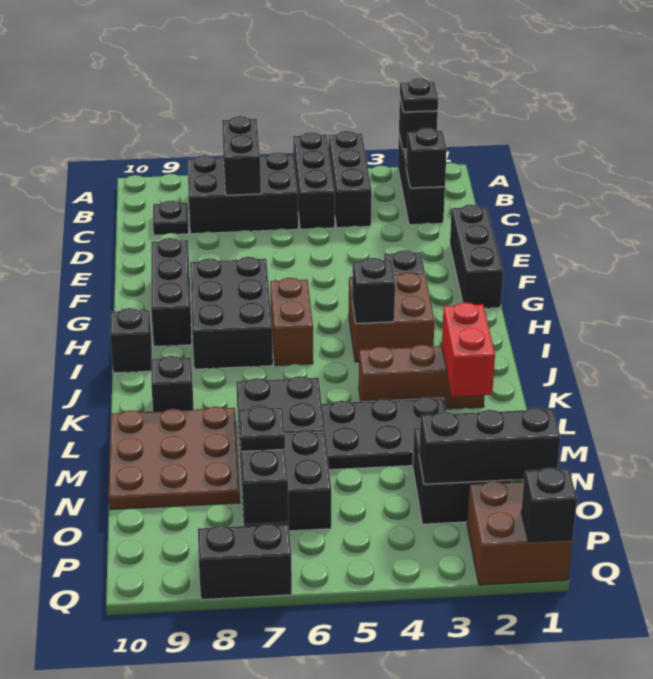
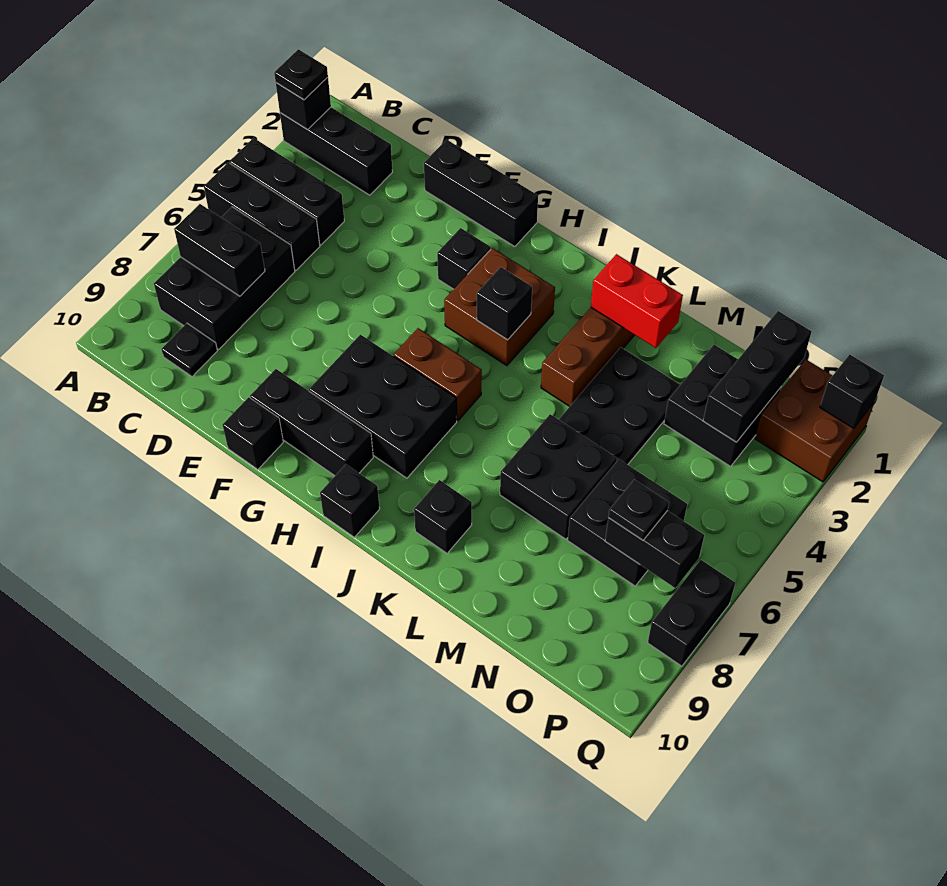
black 1x1 brick [406,128,447,188] -> black 1x1 brick moved to [223,397,283,469]
brown 3x3 plate [109,406,240,510] -> none

